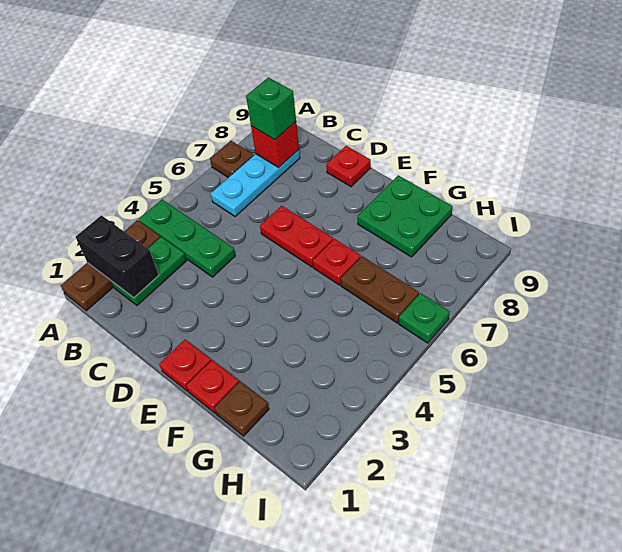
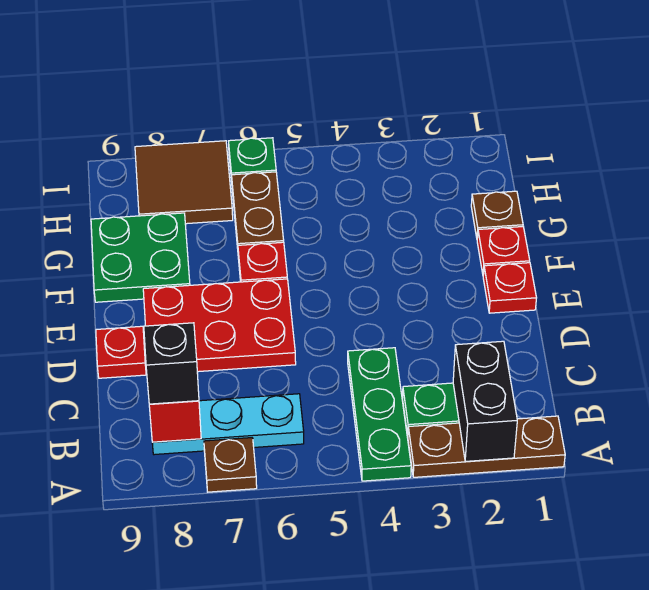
green 1x1 brick [246,77,296,140] -> black 1x1 brick [144,323,199,404]
red 1x2 plate [260,206,333,267] -> red 2x3 plate [143,279,296,372]
none -> brown 2x2 tile [135,141,233,224]

